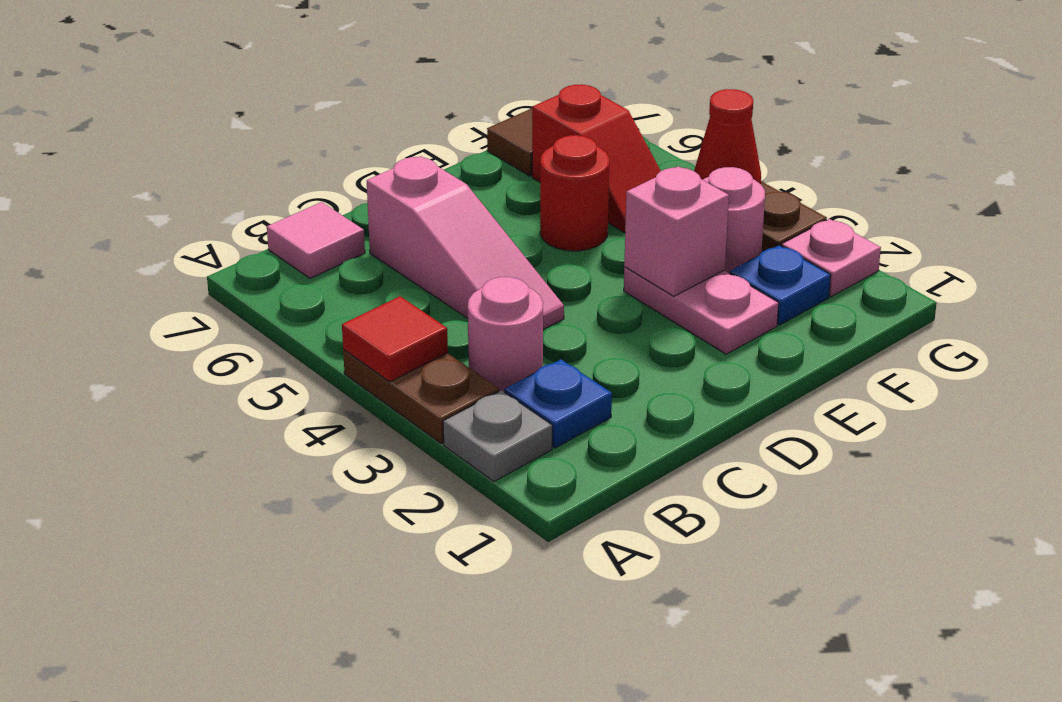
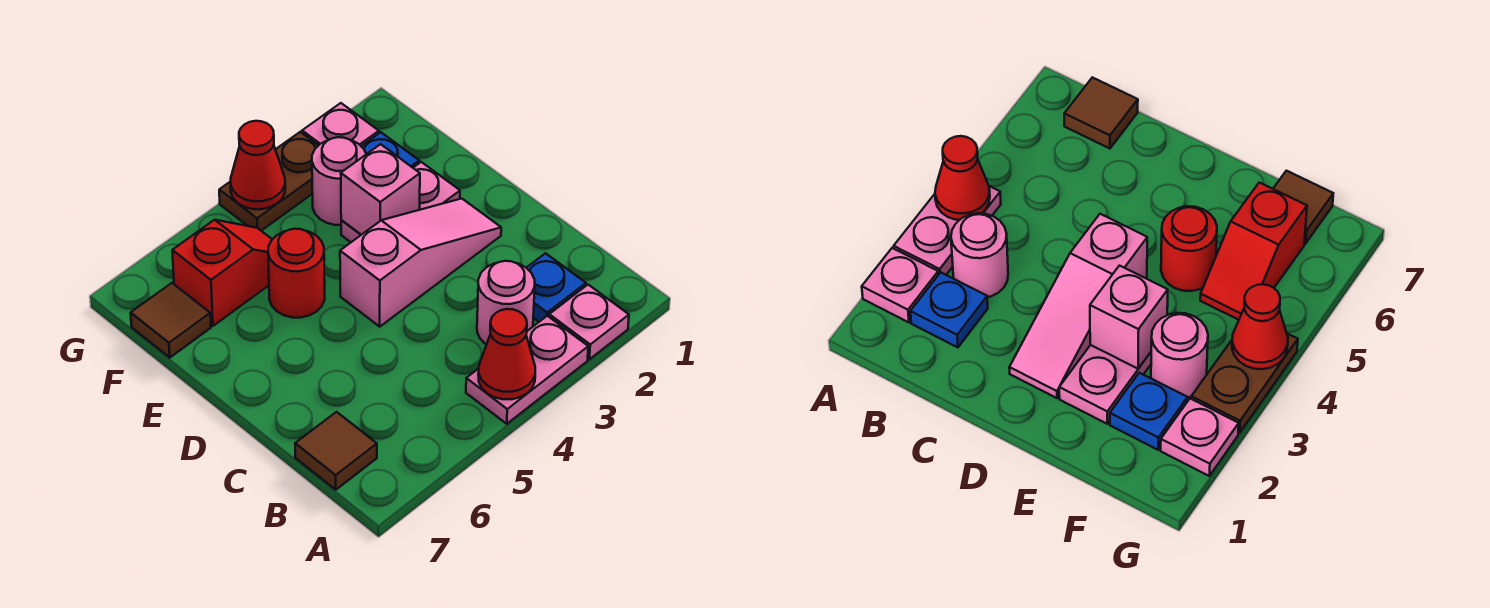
grey 1x1 plate [443,390,552,482] -> pink 1x1 plate [549,285,629,359]
brown 1x2 plate [343,350,499,444] -> pink 1x2 plate [466,316,588,424]
red 1x1 tile [342,296,448,382] -> red 1x1 cone [478,309,535,399]
pink 1x1 tile [267,202,365,279] -> brown 1x1 tile [295,412,377,490]
pink 1x3 slope [367,156,564,329] -> pink 1x3 slope moved to [340,199,501,327]

